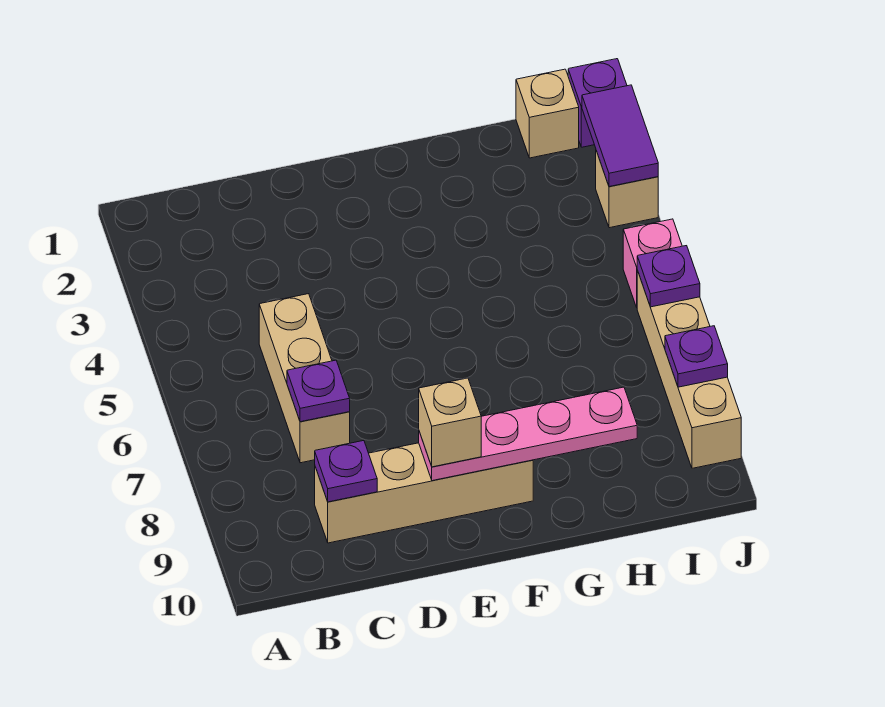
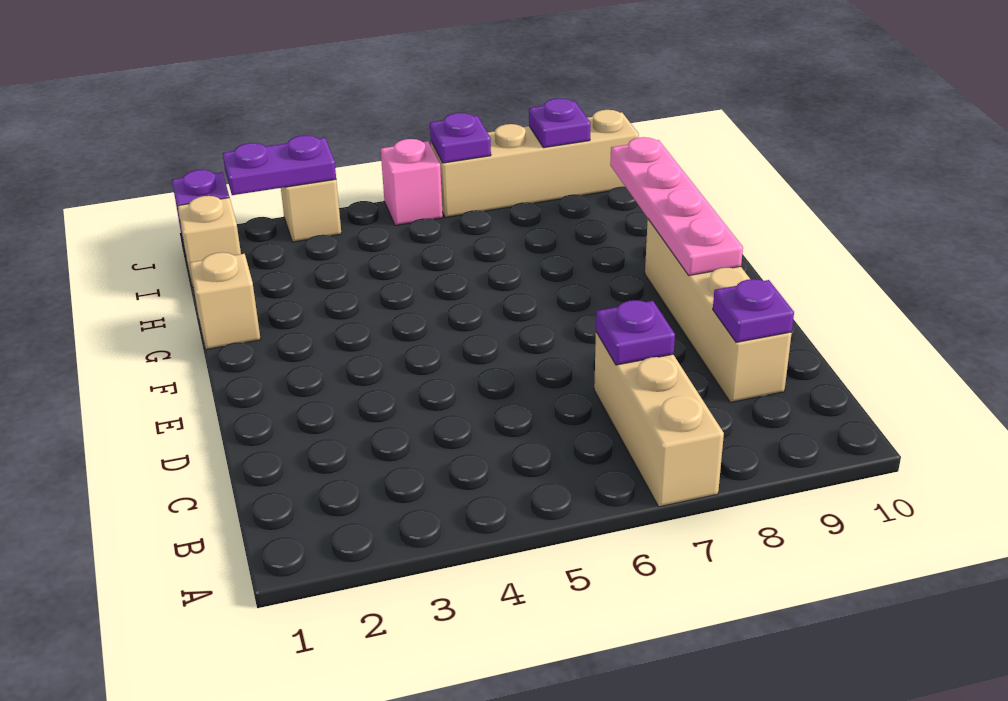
tan 1x3 brick [259,294,350,463] -> tan 1x3 brick turned to [594,332,724,507]
tan 1x1 brick [419,378,481,467] -> tan 1x1 brick moved to [190,252,261,349]
purple 1x2 tile [582,85,658,187] -> purple 1x2 plate [223,135,336,195]

